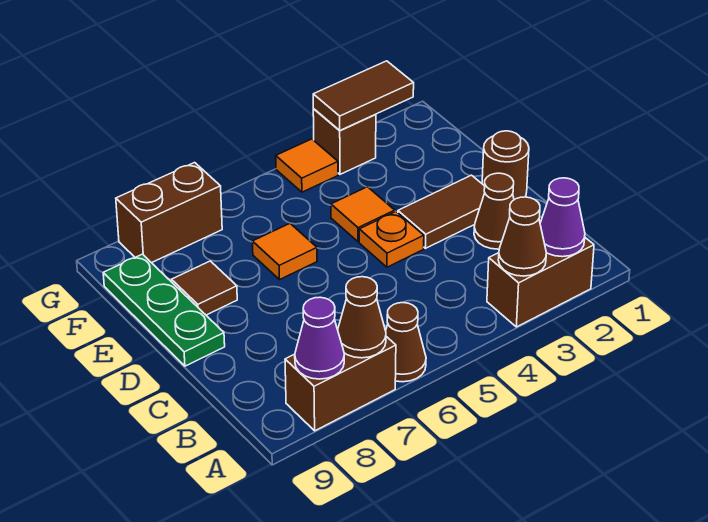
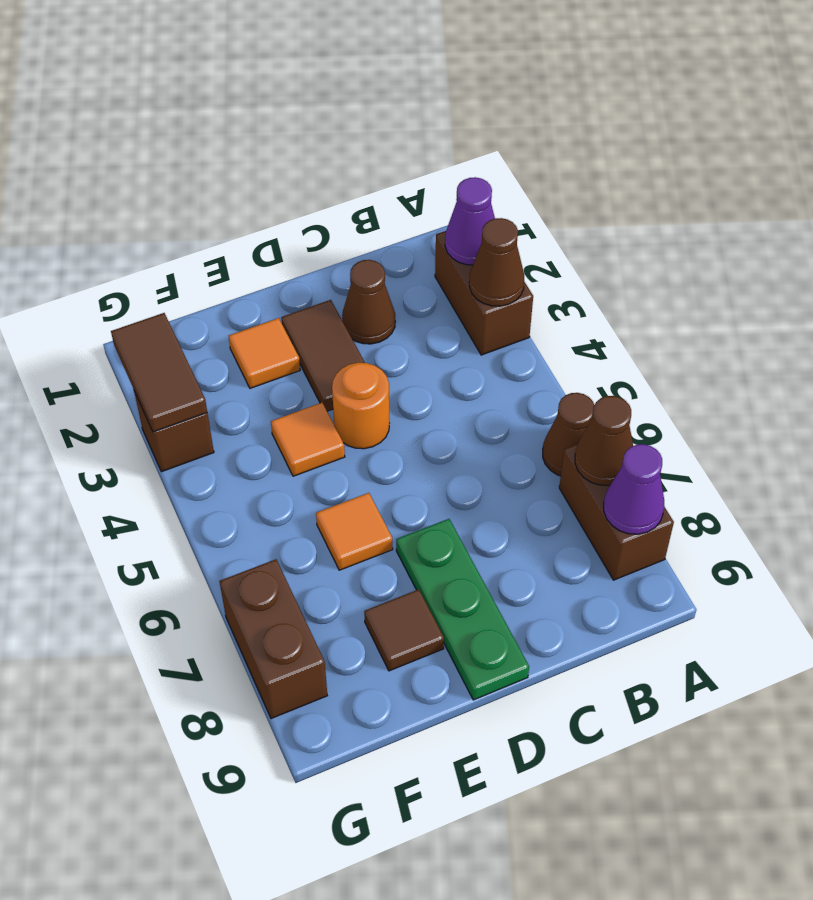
brown 1x1 round brick [482,131,529,200] -> none
orange 1x1 plate [359,211,424,267] -> orange 1x1 round brick [332,363,389,449]
green 1x3 plate [103,254,225,366] -> green 1x3 plate turned to [396,519,529,700]
orange 1x1 tile [276,139,338,192] -> orange 1x1 tile moved to [229,318,300,388]

